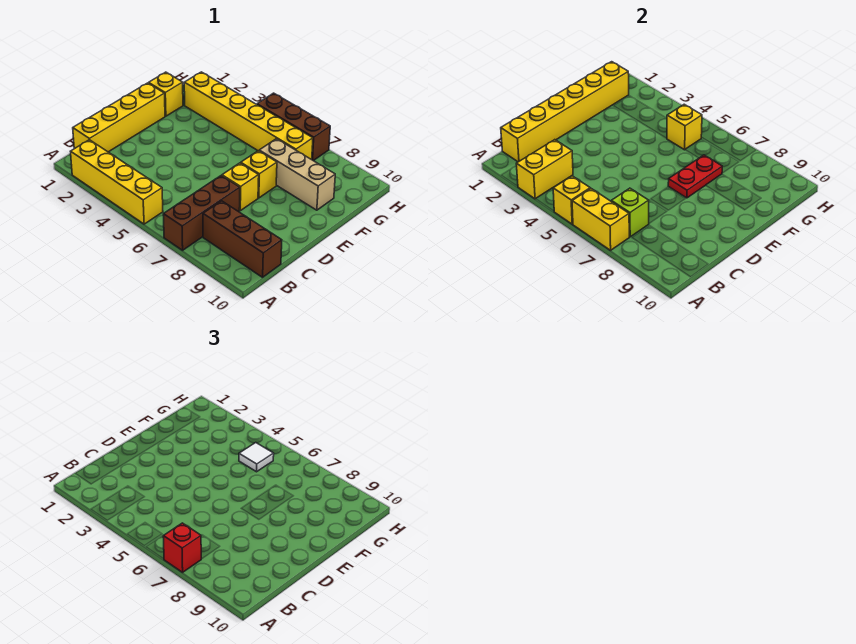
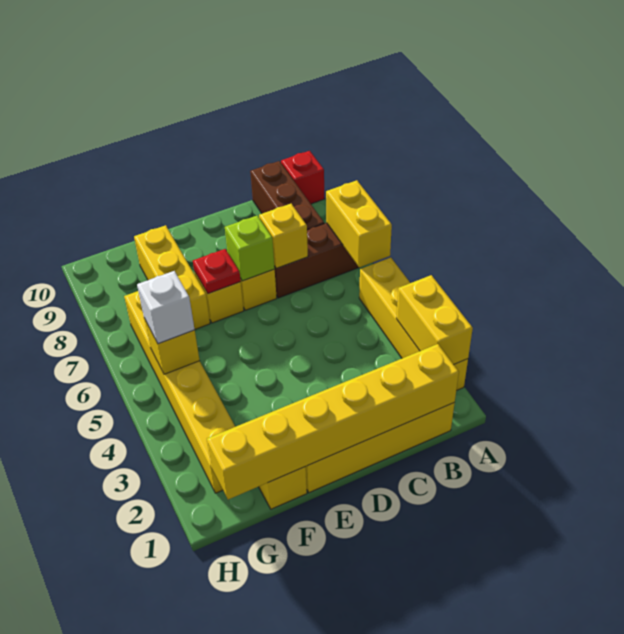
yellow 1x2 brick [516,140,573,199] -> yellow 1x2 brick turned to [396,275,473,365]
yellow 1x1 brick [553,176,590,224] -> yellow 1x1 brick moved to [259,204,308,268]
red 1x1 brick [163,523,201,572] -> red 1x1 brick moved to [281,151,324,204]
lime 1x1 brick [611,188,649,237] -> lime 1x1 brick moved to [225,216,275,281]
red 1x2 plate [668,155,722,198] -> red 1x1 plate [193,249,241,294]
tan 1x3 brick [259,139,335,210] -> yellow 1x3 brick [134,225,210,329]
white 1x1 tile [239,443,274,472] -> white 1x1 brick [137,271,195,344]
brown 1x3 brick [257,93,330,161] -> none

